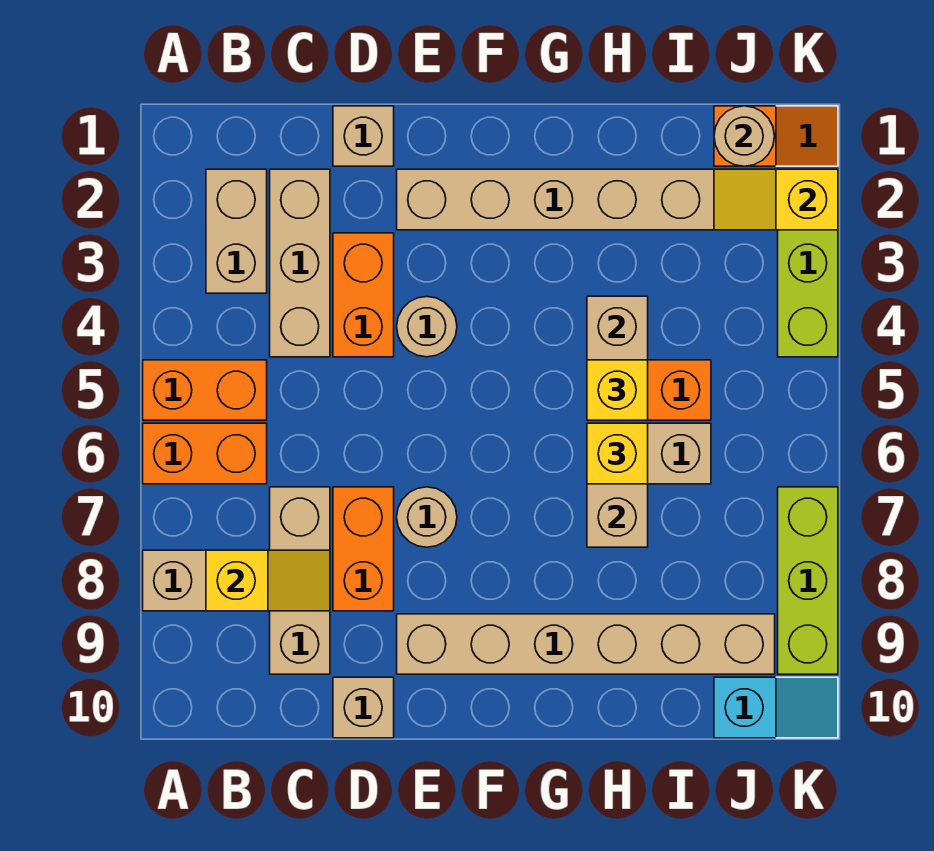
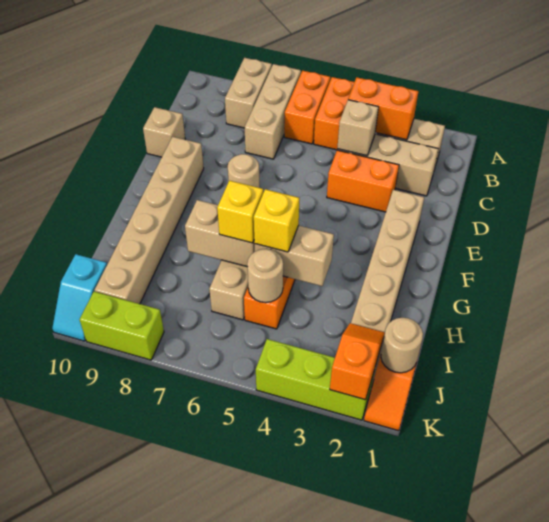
yellow 1x2 slope [206,550,330,611] -> none
tan 1x3 brick [270,487,330,674] -> tan 1x3 brick turned to [245,64,301,159]
tan 1x1 brick [333,106,394,166] -> tan 1x1 brick moved to [337,100,378,156]
orange 1x2 brick [333,487,394,611] -> orange 1x2 brick moved to [348,77,418,140]
tan 1x1 round brick [397,297,457,357] -> tan 1x1 round brick moved to [247,249,283,303]
yellow 1x2 slope [714,169,838,230] -> orange 1x2 slope [330,323,385,400]
lime 1x3 brick [778,487,838,674] -> lime 1x2 brick [80,292,164,360]

